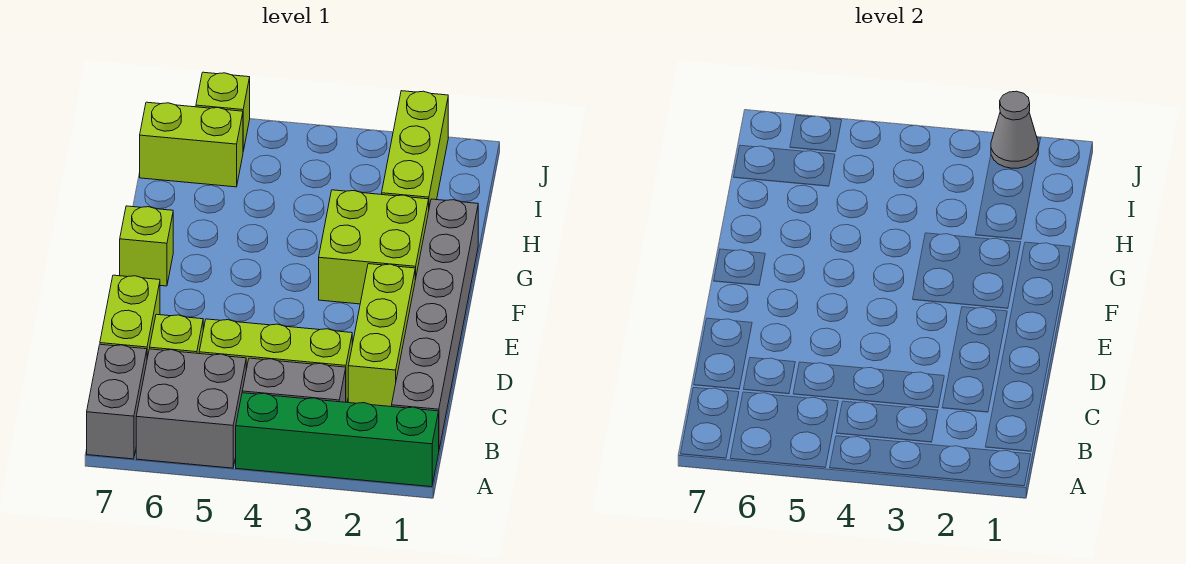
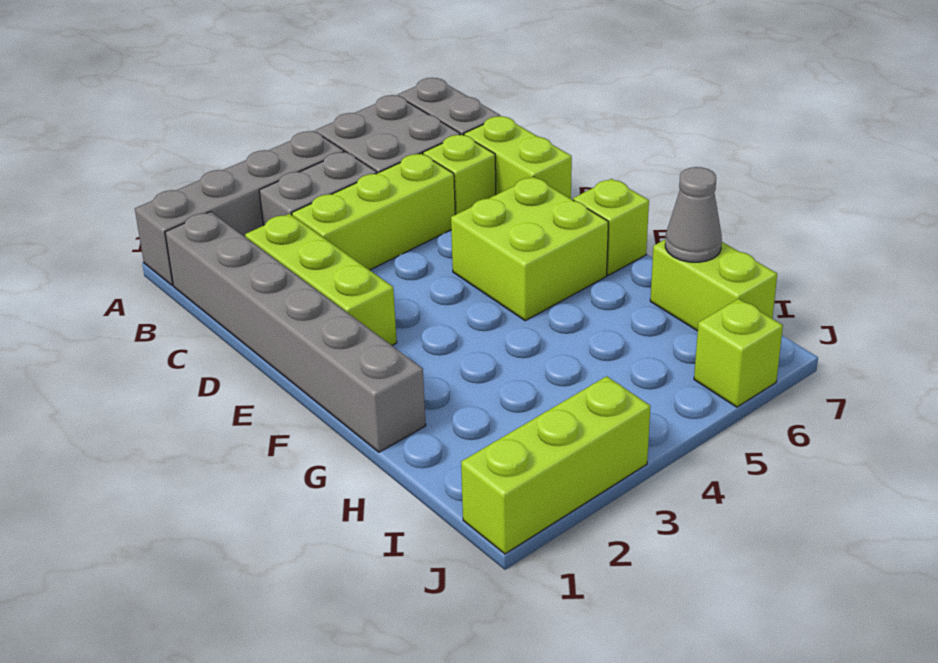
green 1x4 brick [236,393,439,487] -> grey 1x4 brick [135,131,344,285]
lime 2x2 brick [319,190,429,304] -> lime 2x2 brick moved to [451,177,608,321]
lime 1x3 brick [382,91,448,207] -> lime 1x3 brick turned to [461,376,651,554]
lime 1x2 brick [140,102,243,187] -> lime 1x2 brick turned to [650,239,777,331]
grey 1x1 cone [991,91,1038,168] -> grey 1x1 cone moved to [665,167,722,262]

